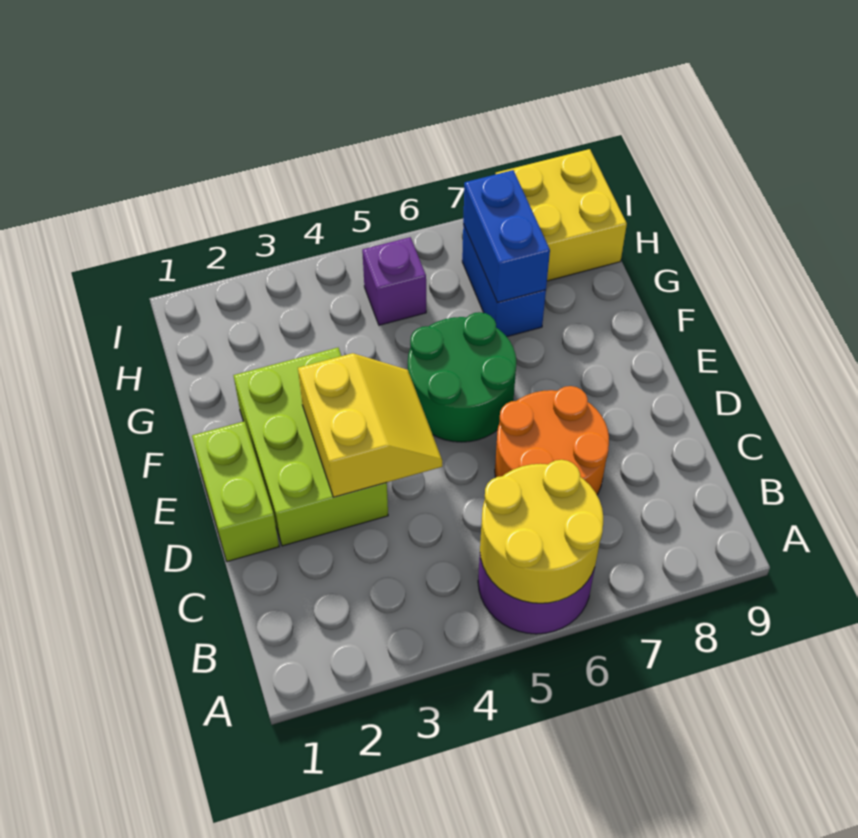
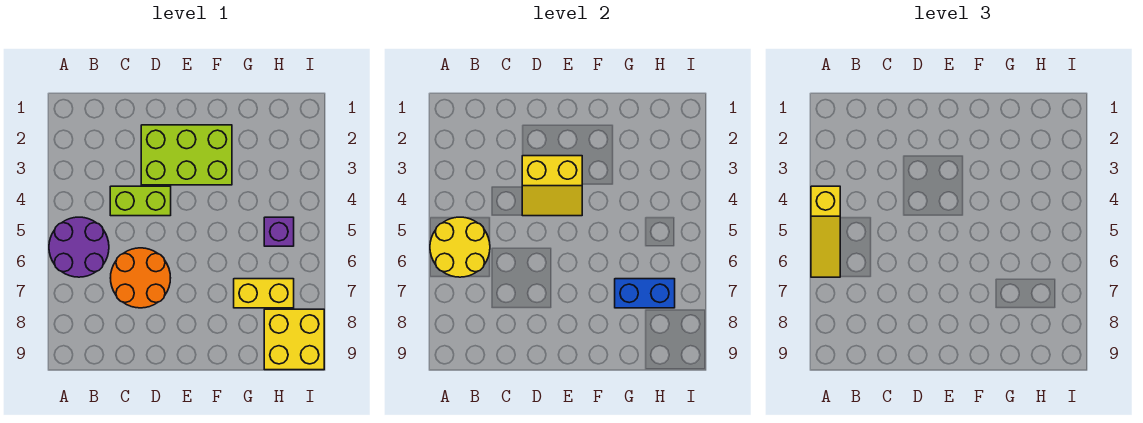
none -> yellow 1x3 slope [811,186,840,277]
lime 1x2 brick [192,421,279,562] -> lime 1x2 brick moved to [110,186,171,216]
green 2x2 round brick [408,312,516,442] -> none
blue 1x2 brick [462,224,546,337] -> yellow 1x2 brick [234,279,294,308]

